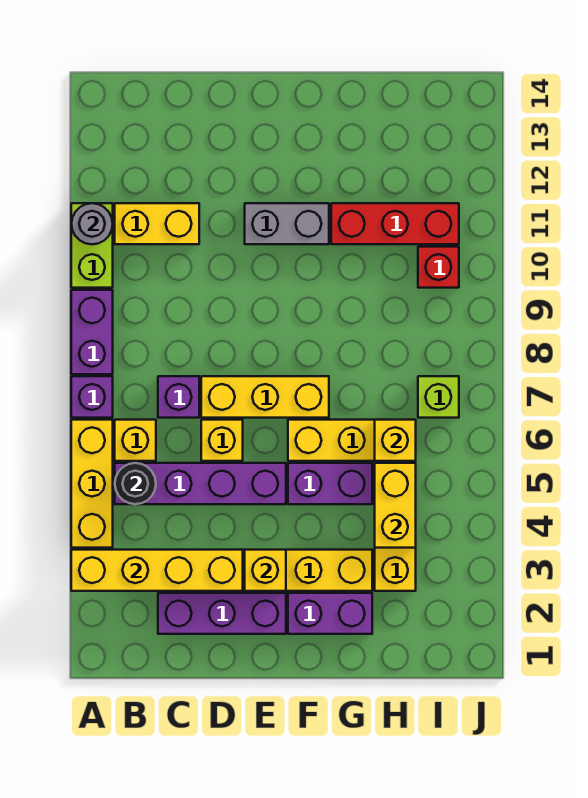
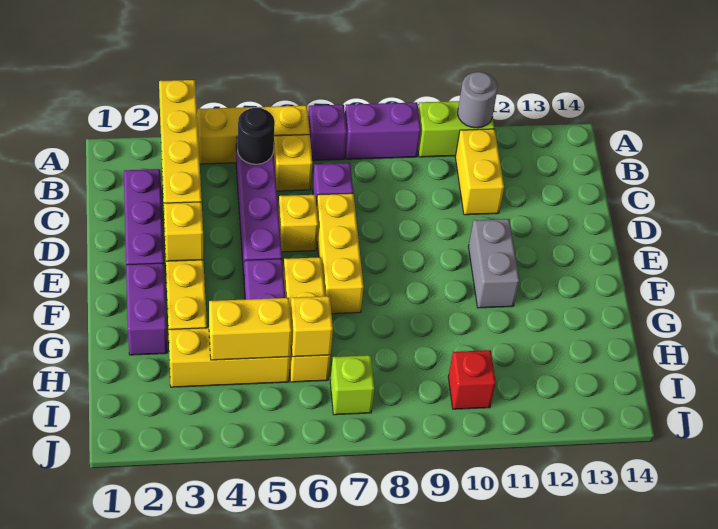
red 1x3 brick [331,203,459,244] -> none

